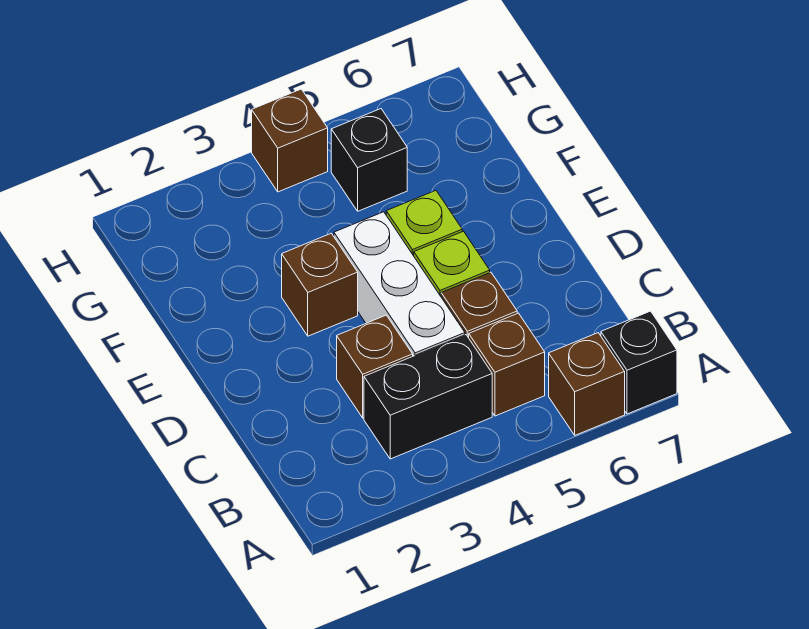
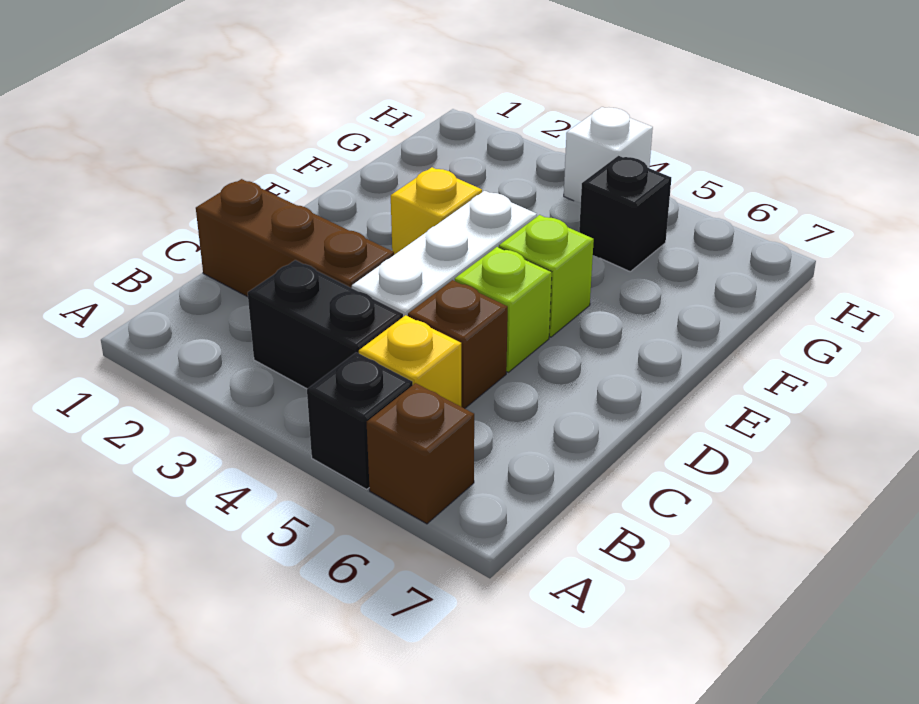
black 1x1 brick [601,311,677,414] -> black 1x1 brick moved to [307,352,413,489]
brown 1x1 brick [469,313,545,416] -> yellow 1x1 brick [359,315,461,406]
brown 1x1 brick [337,315,413,418] -> brown 1x3 brick [196,179,394,297]
brown 1x1 brick [282,233,358,336] -> yellow 1x1 brick [391,167,482,255]
brown 1x1 brick [252,89,328,192] -> white 1x1 brick [564,107,653,203]

